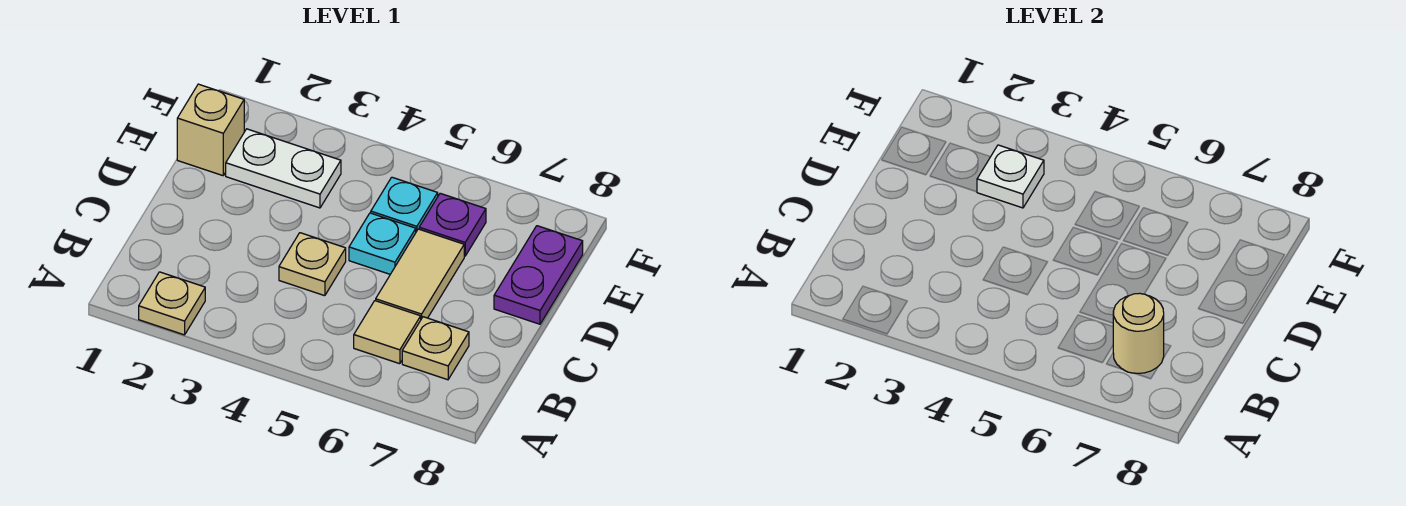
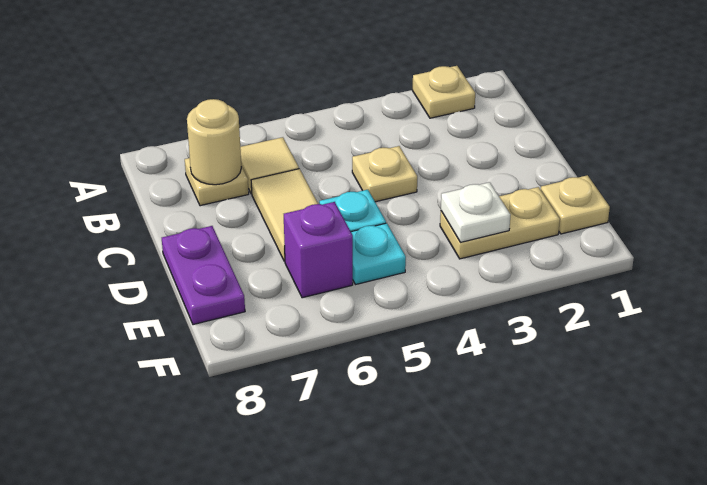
tan 1x1 brick [177,84,244,176] -> tan 1x1 plate [541,175,610,234]
white 1x2 plate [226,129,341,208] -> tan 1x2 plate [440,187,560,259]
purple 1x1 plate [419,193,486,256] -> purple 1x1 brick [284,202,353,298]

